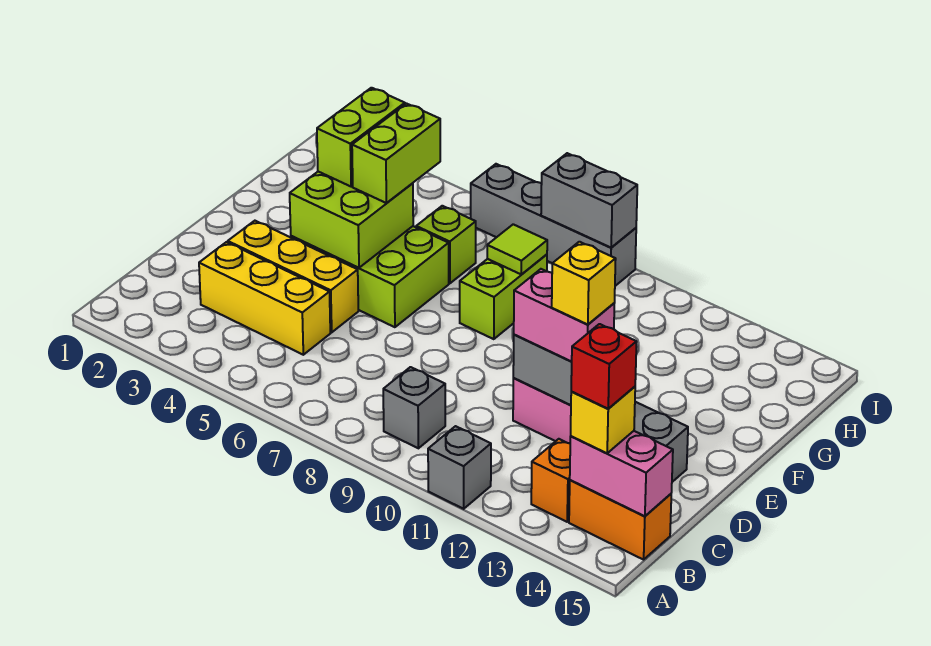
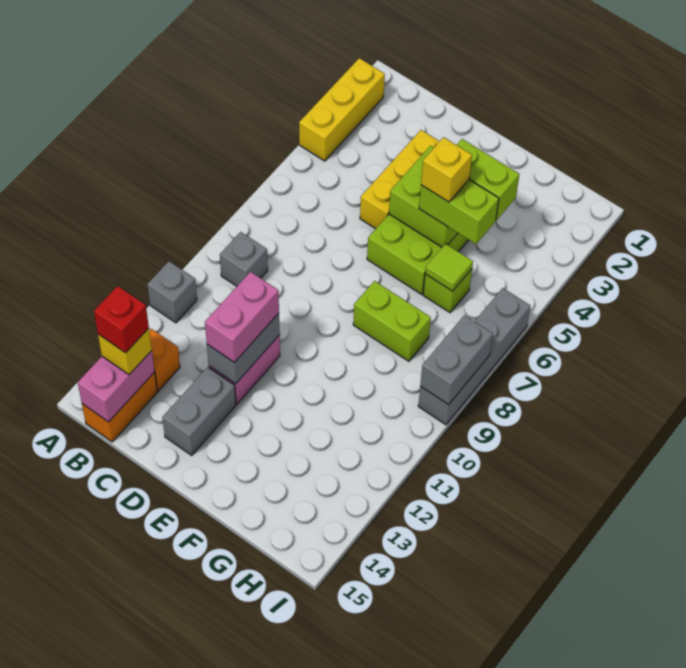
yellow 1x3 brick [199,242,330,355] -> yellow 1x3 brick moved to [299,58,385,161]
yellow 1x1 brick [552,242,616,325] -> yellow 1x1 brick moved to [421,137,472,202]
lime 1x1 tile [487,224,547,275] -> lime 1x1 tile moved to [425,244,473,291]

